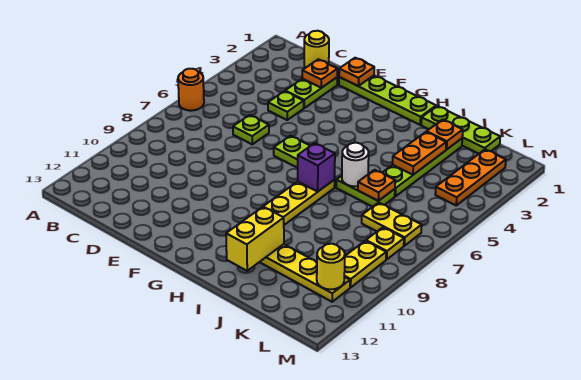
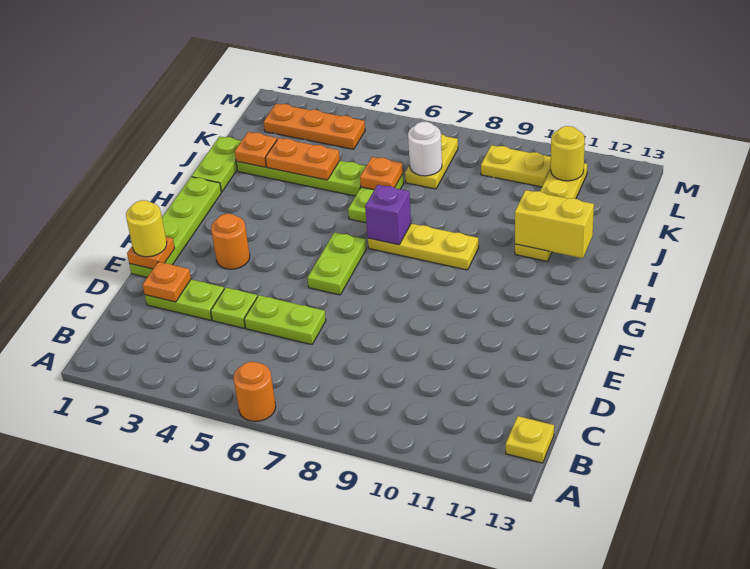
yellow 1x1 round brick [304,31,329,68] -> yellow 1x1 round brick moved to [126,200,167,257]
lime 1x1 plate [233,115,269,144] -> lime 1x2 plate [244,295,326,345]
none -> orange 1x1 round brick [211,214,250,269]
lime 1x3 plate [421,106,500,154] -> lime 1x2 plate [192,136,241,192]
white 1x1 round brick [342,143,369,186] -> white 1x1 round brick moved to [408,122,442,176]
yellow 1x1 plate [366,227,404,260] -> yellow 1x1 plate moved to [506,416,554,463]

